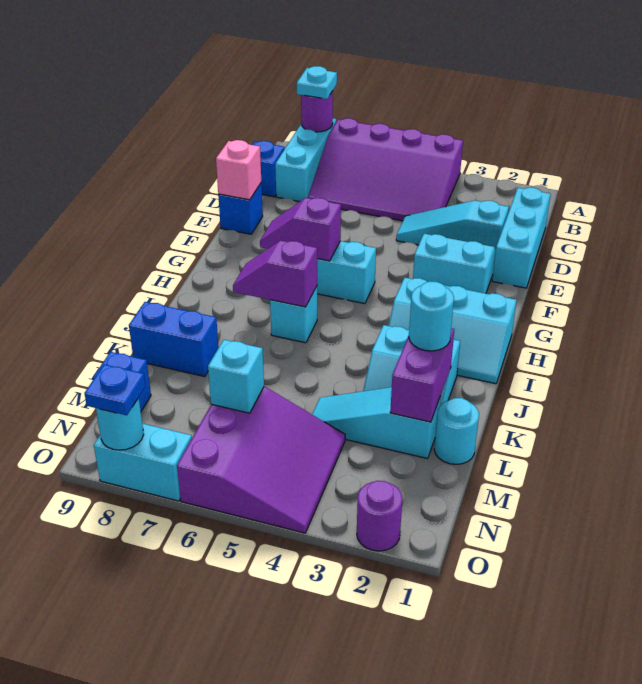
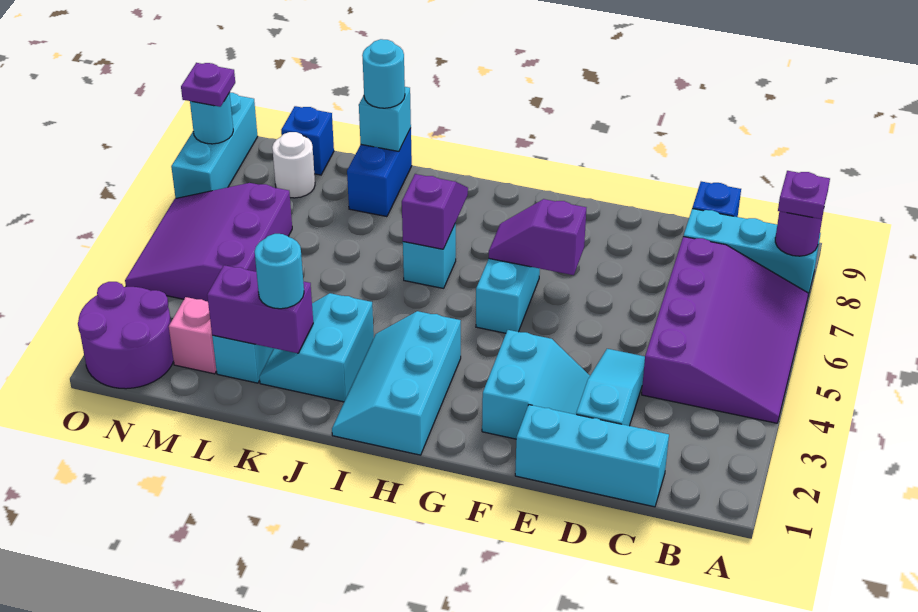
purple 3x4 slope [308,118,463,221] -> purple 3x4 slope turned to [642,237,808,423]
cyan 1x1 plate [297,66,337,99] -> purple 1x1 plate [778,171,830,219]
blue 1x1 brick [218,183,263,234] -> none
pink 1x1 brick [216,140,261,200] -> pink 1x1 brick moved to [169,297,216,374]
purple 1x2 slope [260,198,341,261] -> purple 1x2 slope turned to [489,199,586,275]
cyan 1x1 round brick [434,398,479,464] -> cyan 1x1 round brick moved to [362,39,405,108]
purple 3x3 slope [177,387,345,533] -> purple 3x3 slope turned to [125,183,292,302]
cyan 1x1 brick [208,340,264,413] -> cyan 1x1 brick moved to [359,87,411,151]
none -> white 1x1 round brick [272,132,315,198]
purple 1x1 round brick [357,481,402,551] -> purple 2x2 round brick [78,282,174,389]
cyan 1x2 brick [94,424,192,501] -> cyan 1x3 brick [171,93,258,198]
blue 1x1 plate [84,364,145,415] -> purple 1x1 plate [181,63,235,107]

